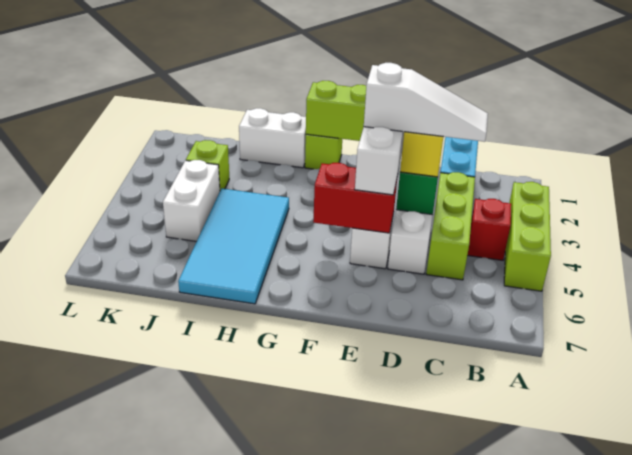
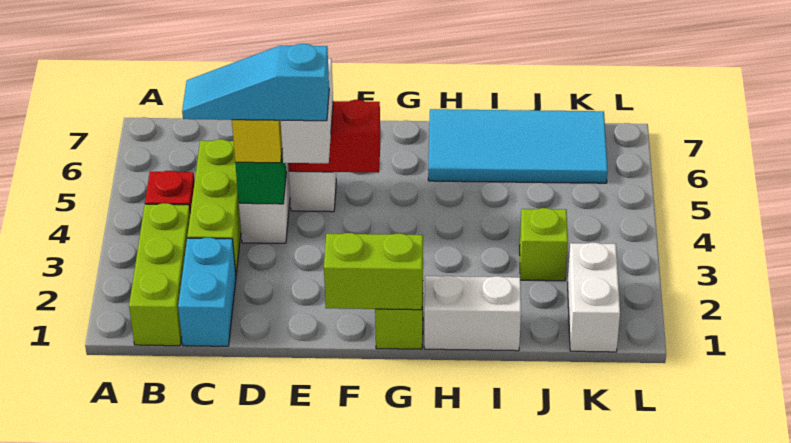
lime 1x3 brick [504,182,551,291] -> lime 1x3 brick moved to [129,203,190,346]
white 1x3 slope [364,63,488,142] -> cyan 1x3 slope [182,44,329,121]
cyan 2x4 tile [178,188,289,304] -> cyan 2x4 tile turned to [428,109,608,183]
white 1x2 brick [163,160,220,241] -> white 1x2 brick moved to [568,243,620,352]

